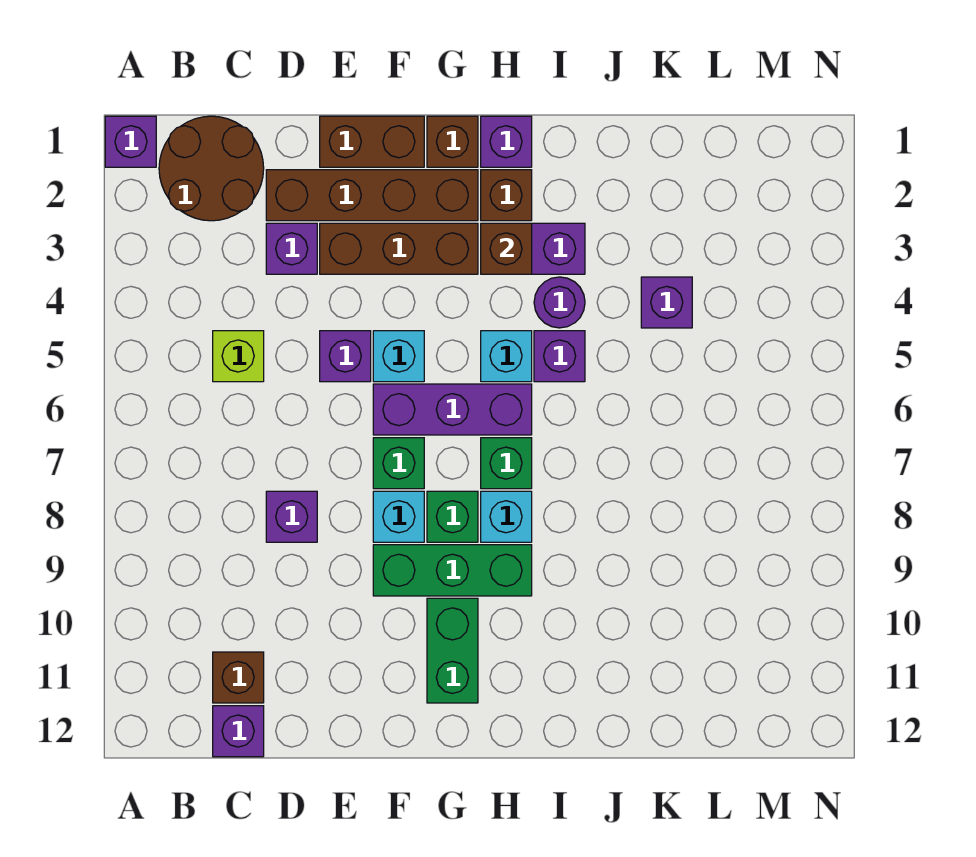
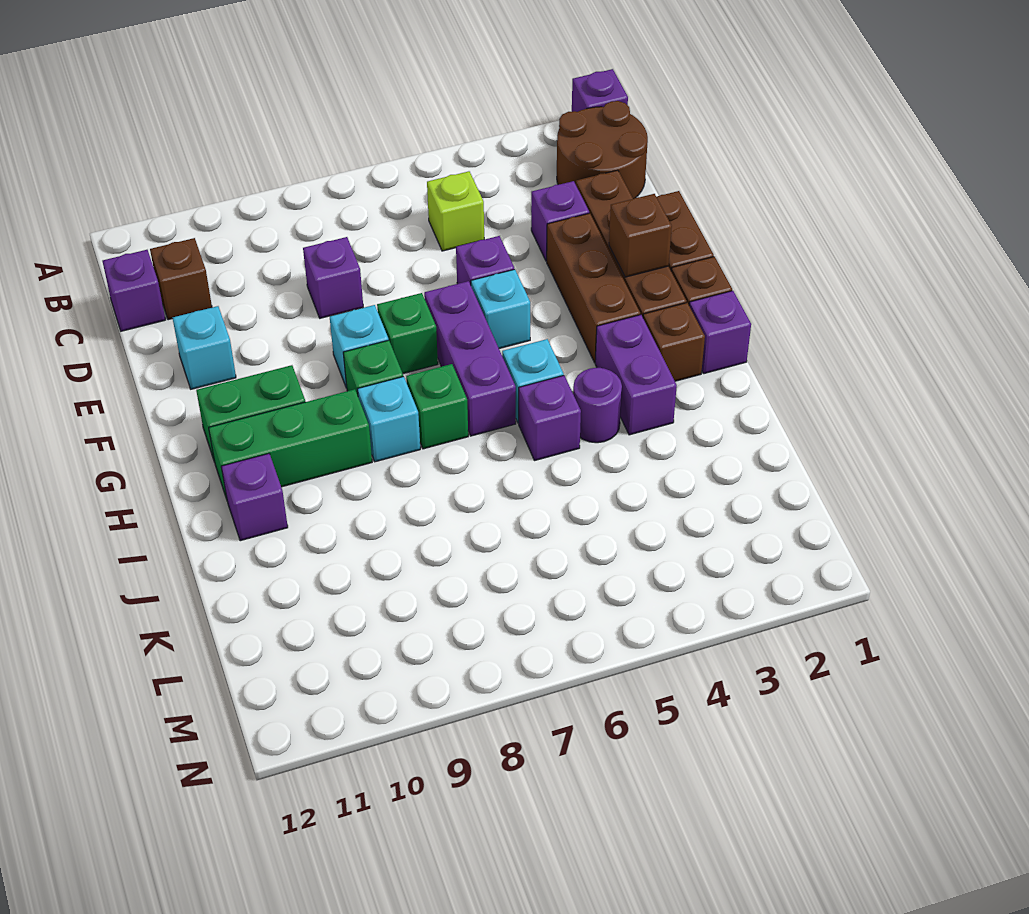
none -> cyan 1x1 brick [173,306,236,389]
green 1x3 brick [373,545,532,596] -> green 1x3 brick turned to [209,389,372,499]
brown 1x1 brick [481,223,532,274] -> brown 1x1 brick moved to [609,194,672,277]
purple 1x1 brick [641,277,692,328] -> purple 1x1 brick moved to [221,454,288,541]

